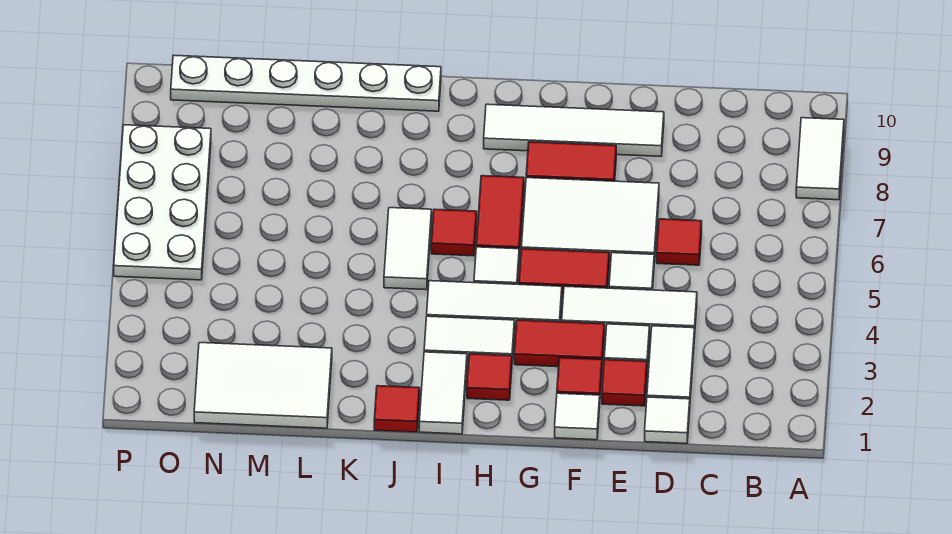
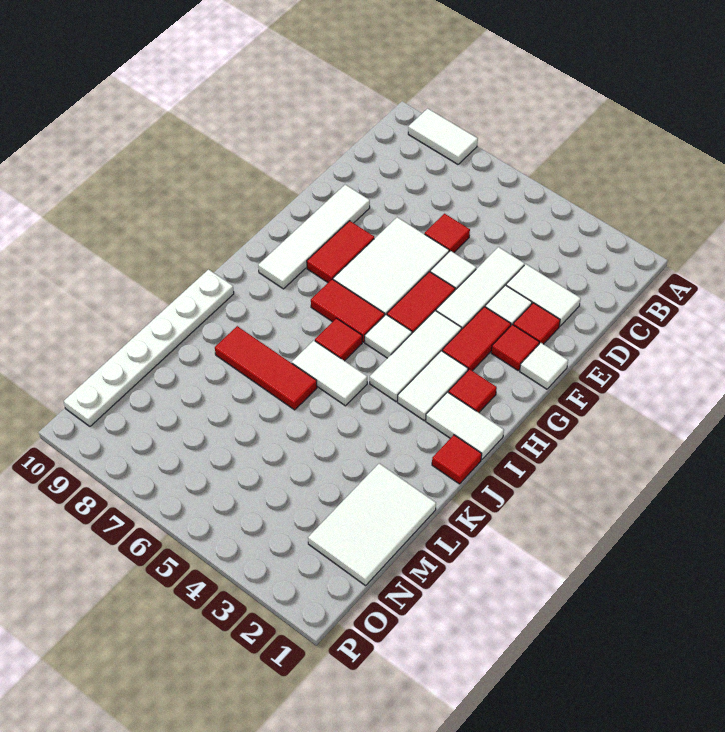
white 1x1 tile [645,397,690,444] -> none
none -> red 1x3 tile [215,326,317,410]
white 2x4 plate [114,125,211,280] -> none

